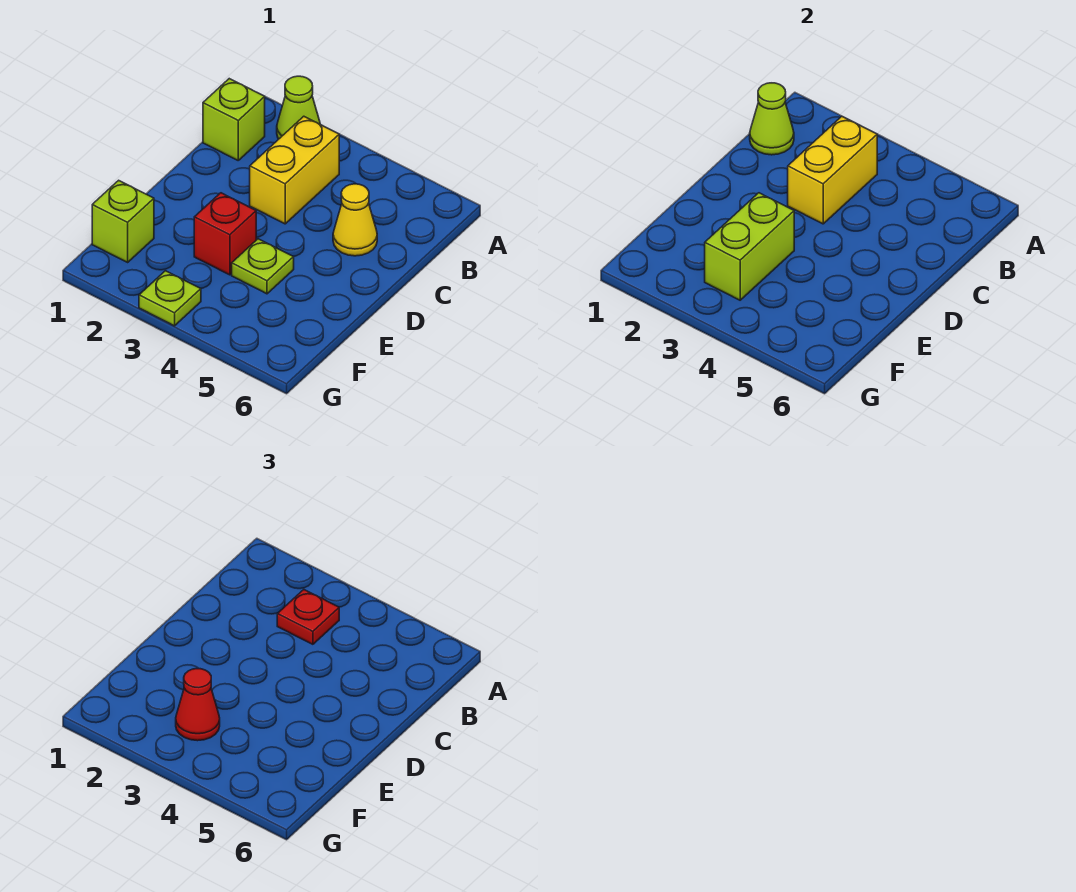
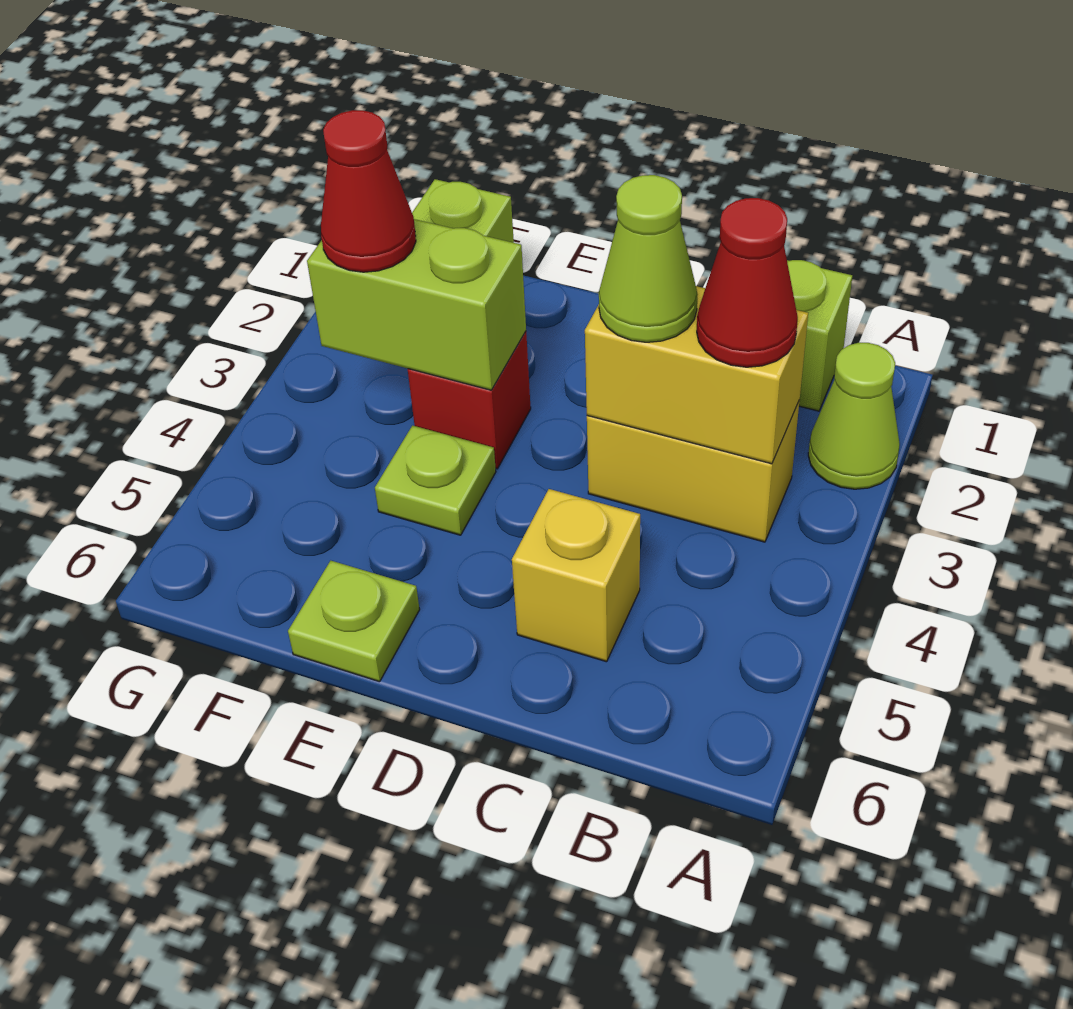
lime 1x1 cone [750,83,794,155] -> lime 1x1 cone moved to [599,175,698,342]
red 1x1 plate [277,590,339,644] -> red 1x1 cone [697,198,798,367]
yellow 1x1 cone [333,184,377,256] -> yellow 1x1 brick [512,489,640,662]
lime 1x1 plate [139,271,201,326] -> lime 1x1 plate moved to [288,561,420,682]

